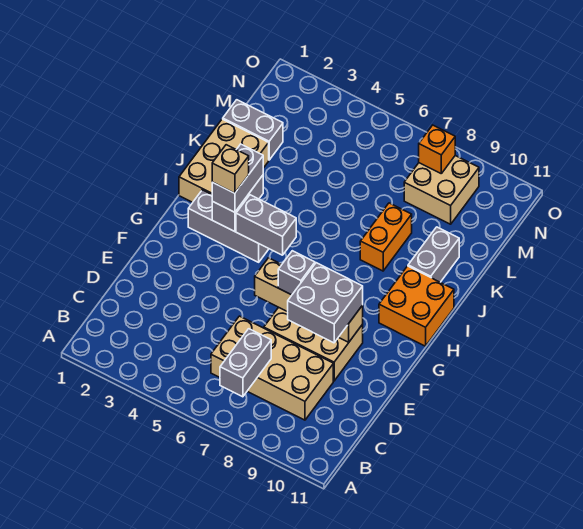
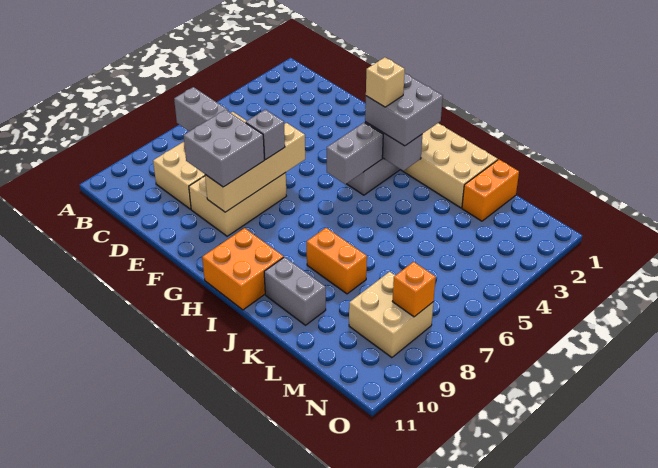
grey 1x2 brick [212,144,263,212] -> grey 2x2 brick [365,74,443,146]
grey 1x2 brick [223,100,283,160] -> orange 1x2 brick [462,159,519,221]

